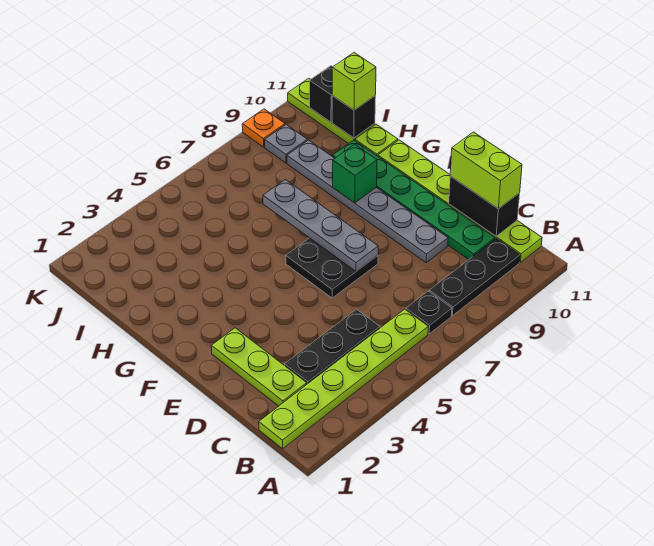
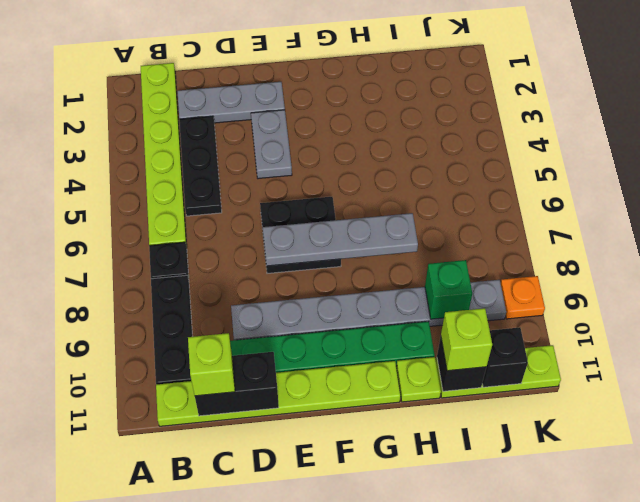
lime 1x3 plate [211,328,307,406] -> grey 1x3 plate [177,82,285,123]
lime 1x2 brick [450,132,522,209] -> lime 1x1 brick [188,333,235,396]
none -> grey 1x2 plate [251,110,292,179]
green 1x1 brick [333,144,377,203] -> green 1x1 brick moved to [425,260,472,319]

